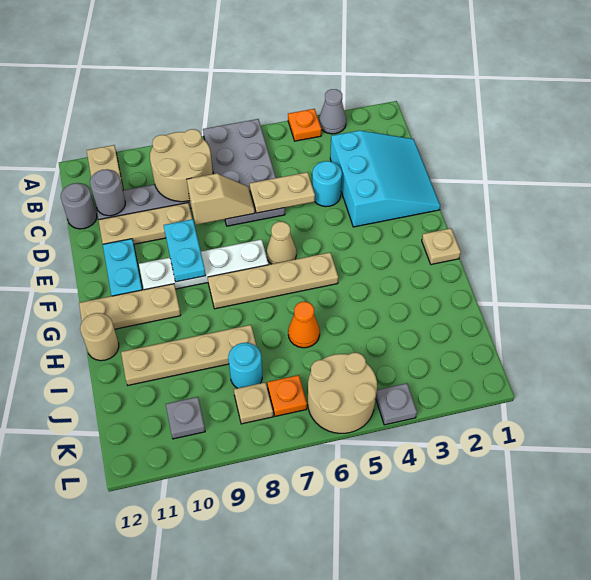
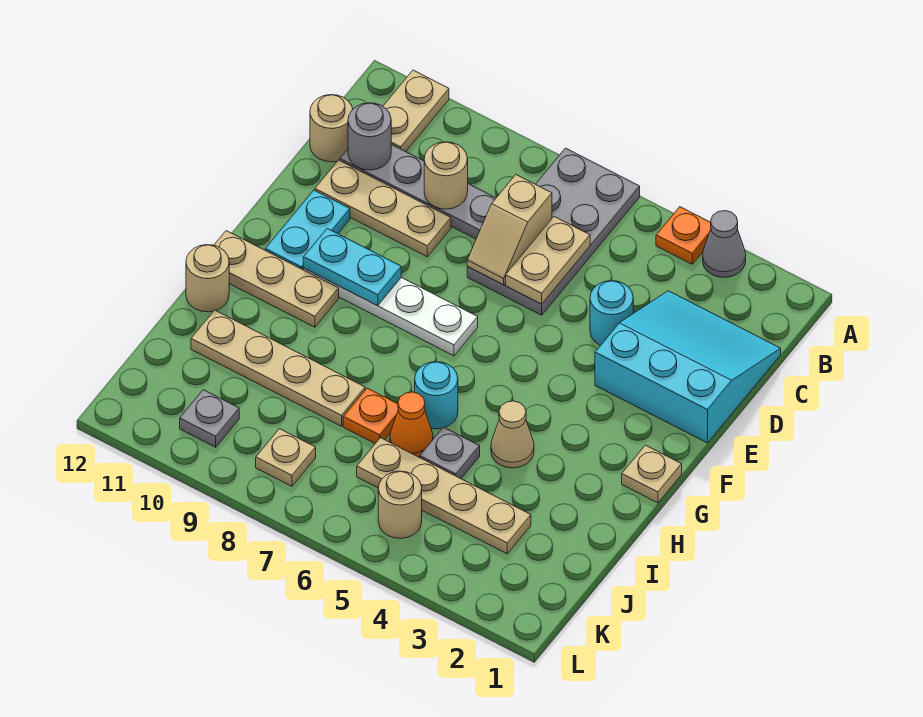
tan 2x2 round brick [150,129,213,202] -> tan 1x1 round brick [424,142,468,209]
cyan 3x3 slope [330,130,440,227] -> cyan 3x3 slope turned to [595,291,781,443]
grey 1x1 round brick [61,183,97,229] -> tan 1x1 round brick [310,95,353,162]
tan 1x2 plate [250,172,315,213] -> tan 1x2 plate turned to [506,217,590,304]
tan 1x2 slope [187,173,255,225] -> tan 1x2 slope turned to [467,175,552,285]
cyan 1x2 plate [164,219,206,282] -> cyan 1x2 plate turned to [303,228,401,306]
tan 1x1 cone [266,222,296,264] -> tan 1x1 cone moved to [491,401,534,468]
tan 1x4 plate [208,253,338,309] -> tan 1x4 plate moved to [357,438,531,554]
cyan 1x1 round brick [228,343,262,388] -> cyan 1x1 round brick moved to [415,362,458,429]
tan 2x2 round brick [308,353,377,433] -> tan 1x1 round brick [378,471,422,538]
orange 1x1 plate [267,375,307,416] -> orange 1x1 plate moved to [343,388,398,443]
grey 1x1 plate [376,383,417,425] -> grey 1x1 plate moved to [420,427,480,479]

